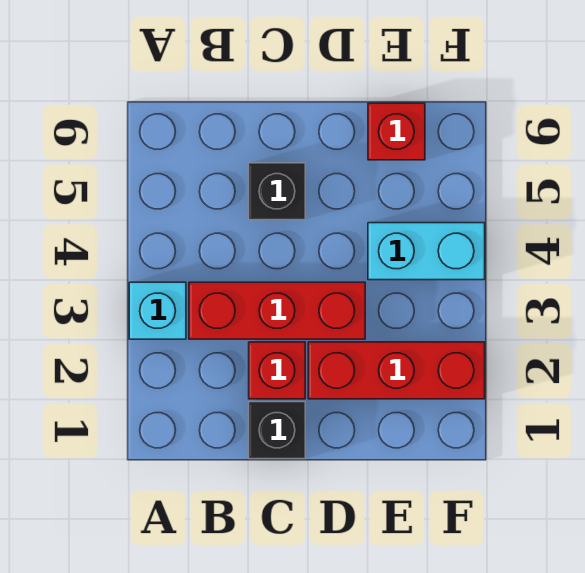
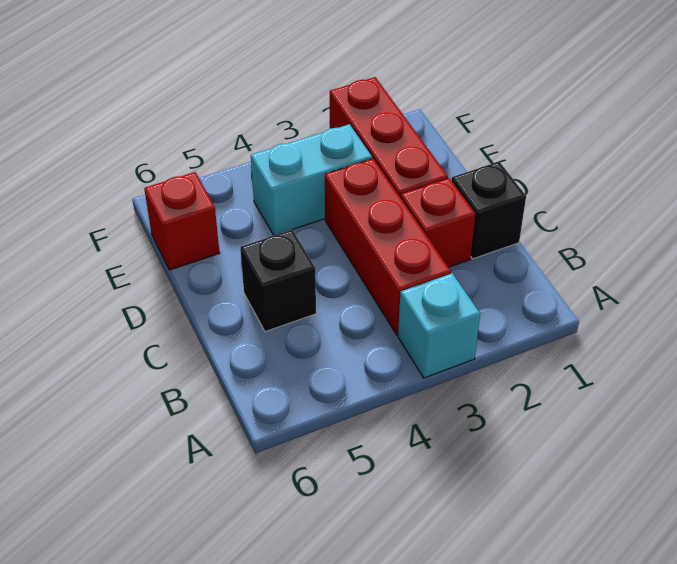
cyan 1x2 brick [368,223,485,280] -> cyan 1x2 brick turned to [251,124,372,236]

